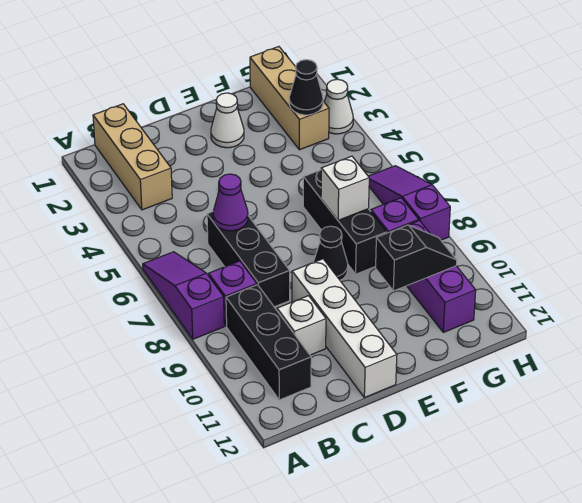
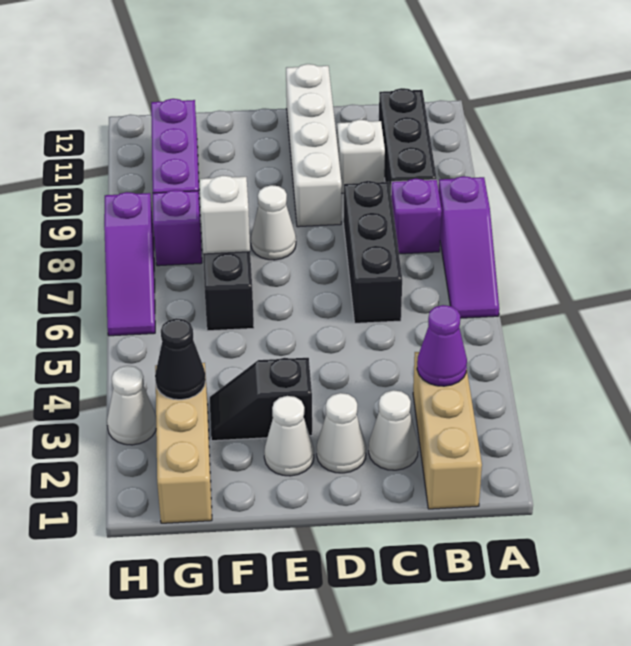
none -> white 1x1 cone [369,390,418,470]
purple 1x1 cone [213,174,248,231] -> purple 1x1 cone moved to [417,305,467,386]
none -> white 1x1 cone [317,393,366,473]
black 1x1 cone [314,226,348,280] -> white 1x1 cone [251,185,296,260]
black 1x2 slope [376,225,457,291] -> black 1x2 slope moved to [210,358,312,441]

